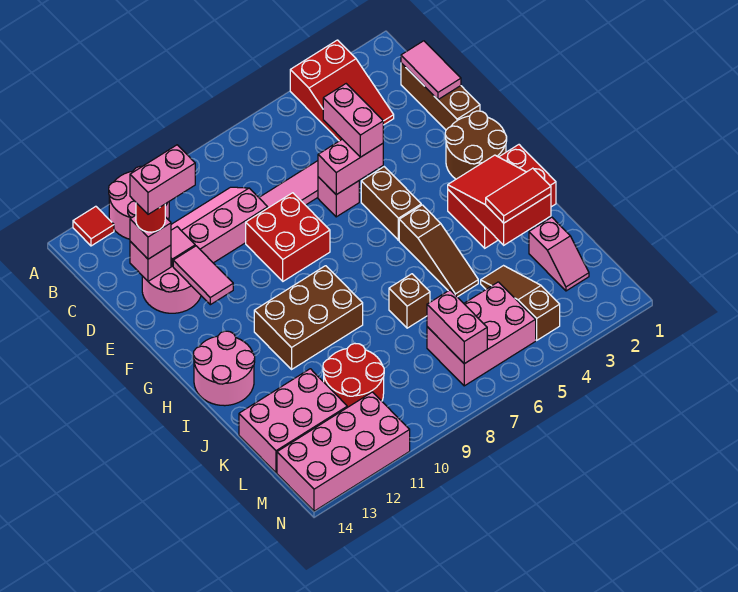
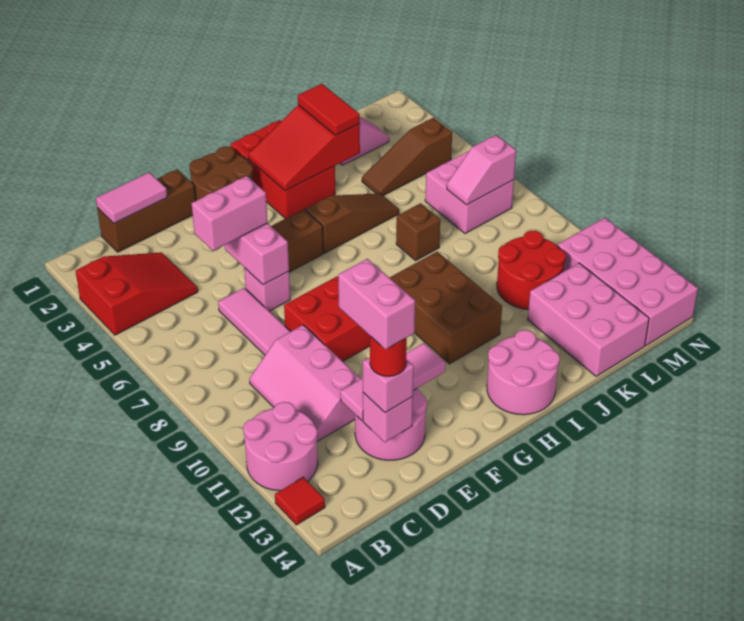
pink 2x3 brick [427,282,536,386] -> pink 2x2 brick [425,151,514,234]
pink 1x2 brick [427,290,487,364] -> pink 1x2 slope [447,135,516,205]

